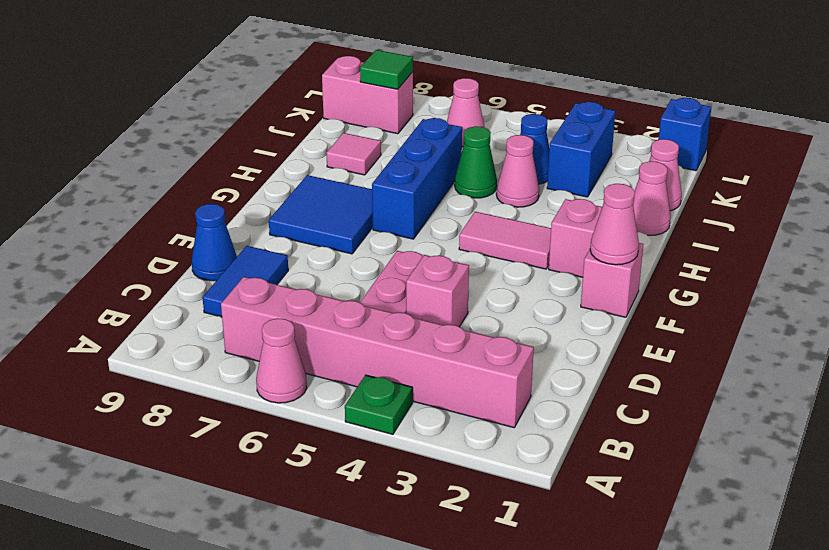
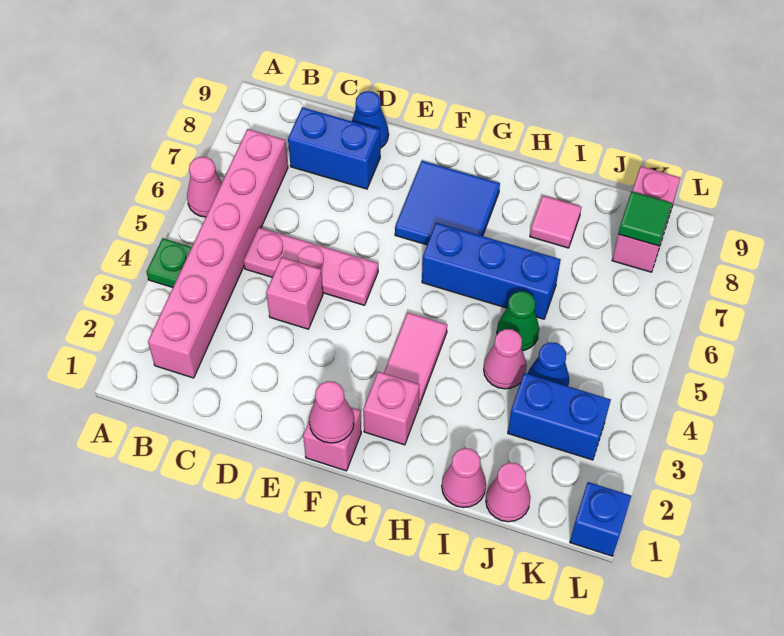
blue 1x2 tile [202,246,288,317] -> blue 1x2 brick [288,107,380,189]
pink 1x1 cone [447,78,485,147] -> none

